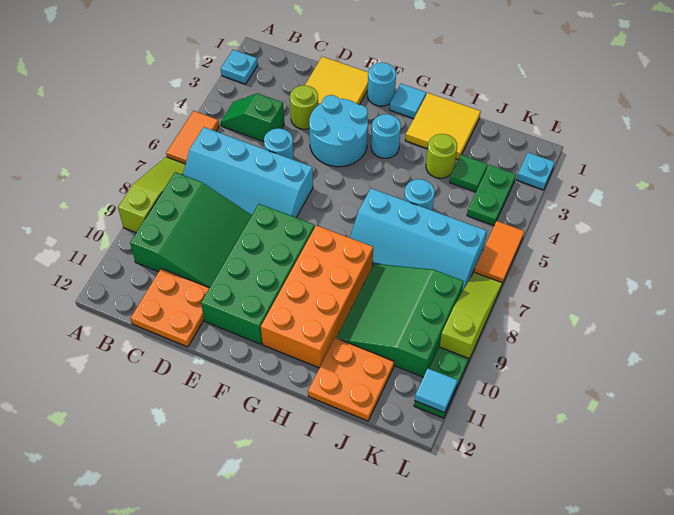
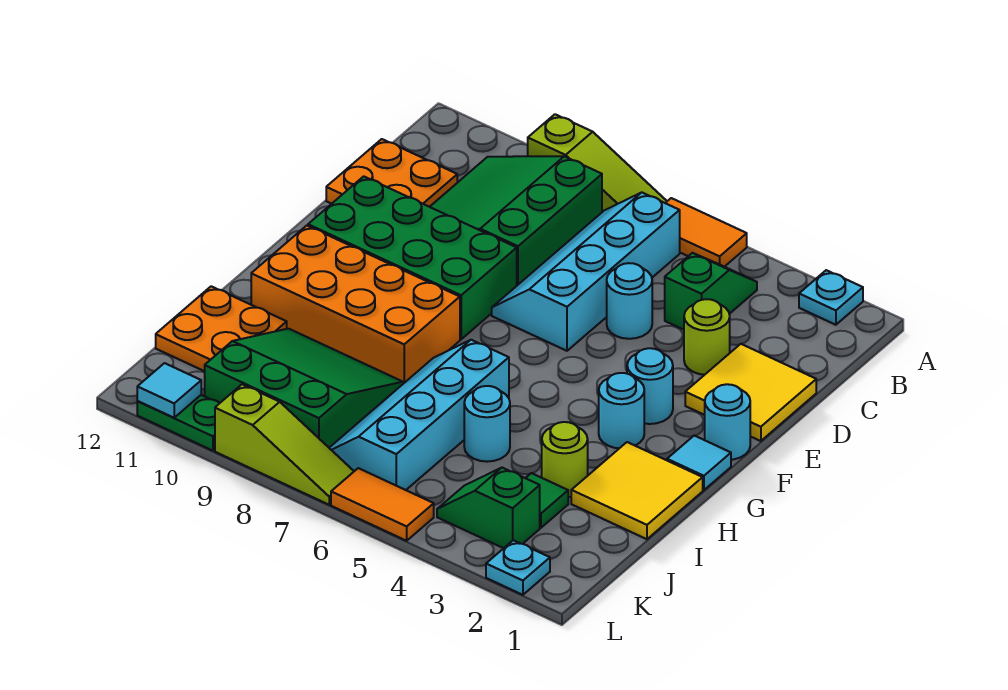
green 3x3 slope [130,172,252,288] -> green 3x3 slope turned to [430,156,602,285]
cyan 2x2 round brick [309,95,368,167] -> cyan 1x1 round brick [627,348,673,424]
green 1x2 plate [467,165,516,225] -> green 1x2 slope [437,468,540,548]

